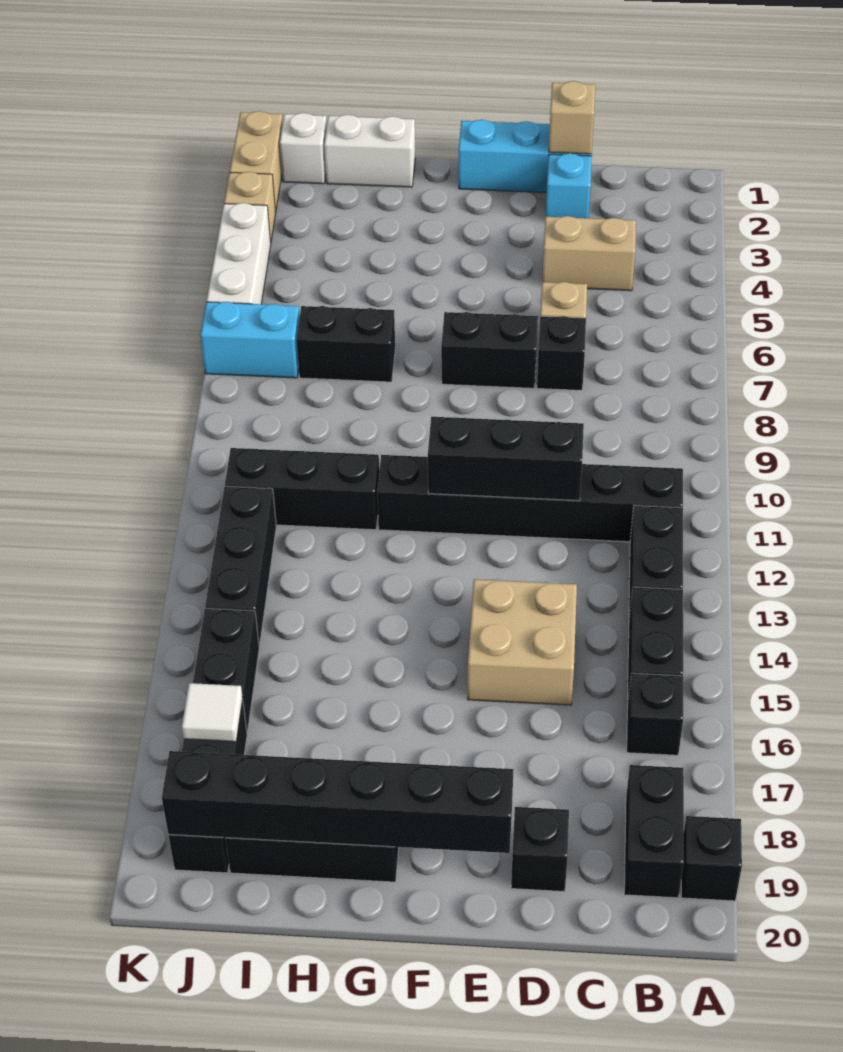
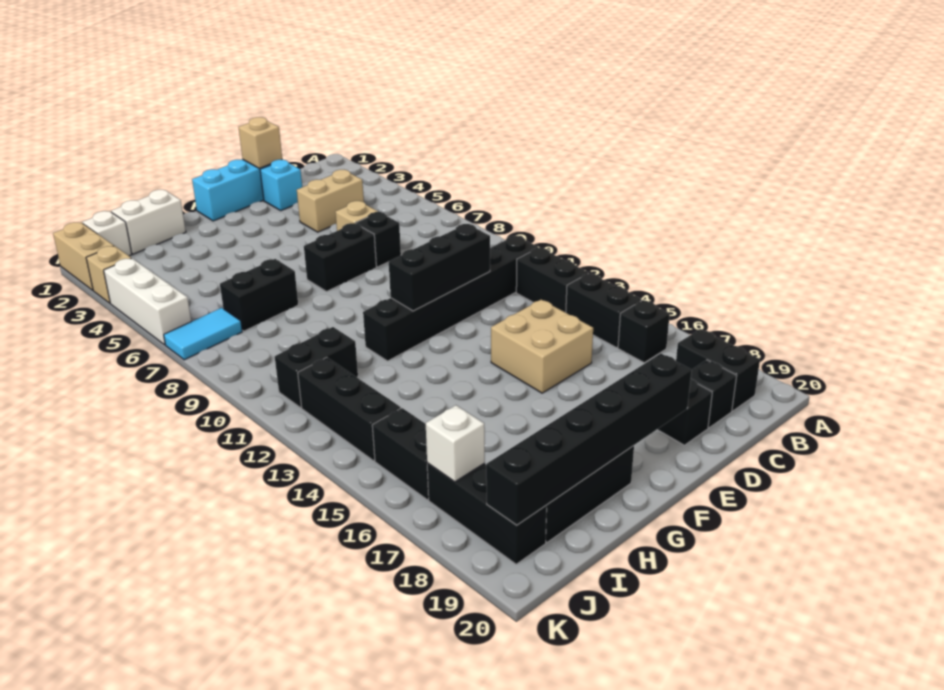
black 1x1 brick [681,816,742,901] -> black 1x1 brick moved to [691,360,737,428]
black 1x3 brick [225,448,379,530] -> black 1x2 brick [275,327,358,408]
cyan 1x2 brick [201,302,300,378] -> cyan 1x2 tile [164,308,242,360]
white 1x1 tile [182,683,243,742] -> white 1x1 brick [426,405,485,482]

